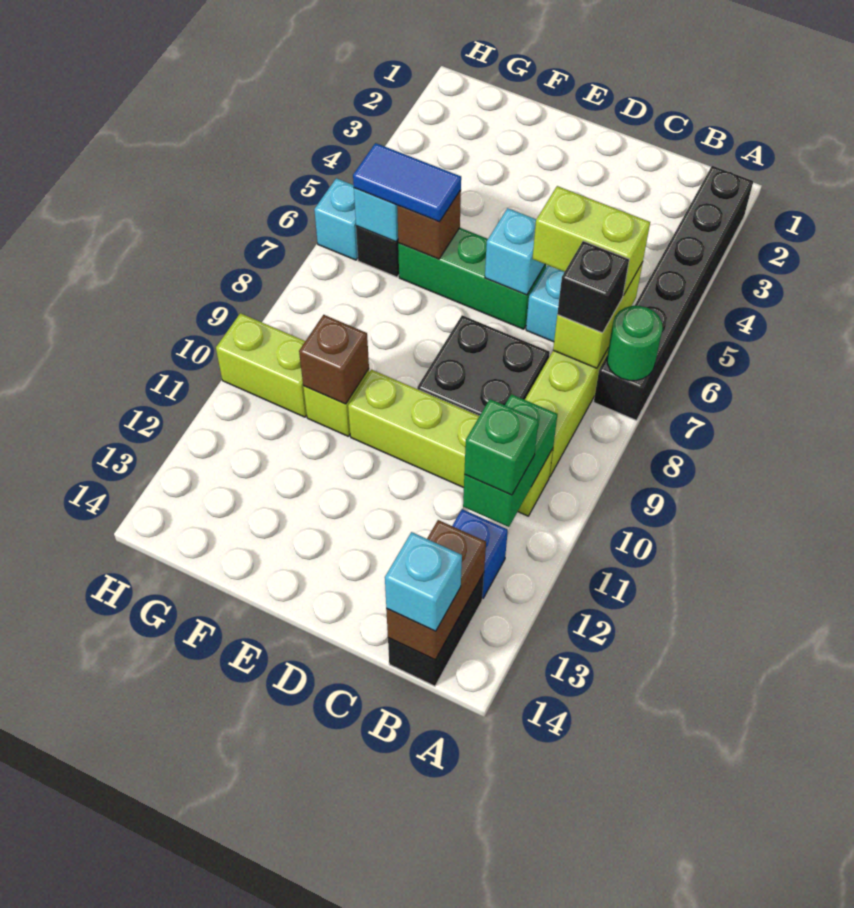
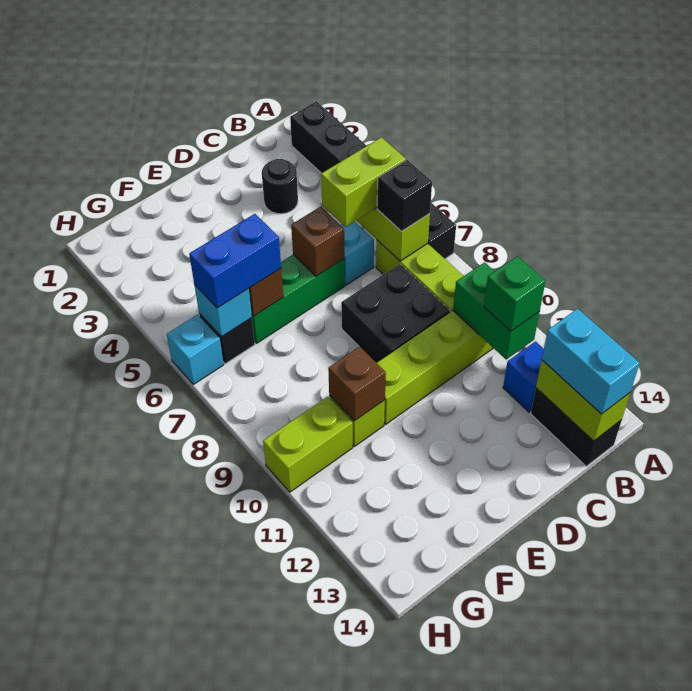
green 1x1 round brick [607,306,663,381] -> none
brown 1x2 brick [386,520,486,660] -> lime 1x2 brick [536,360,630,441]
cyan 1x1 brick [385,532,462,631] -> cyan 1x2 brick [542,309,640,414]
none -> black 1x1 round brick [262,159,298,214]
cyan 1x1 brick [485,208,545,295] -> brown 1x1 brick [291,207,344,276]
blue 1x2 tile [353,143,461,222] -> blue 1x2 brick [189,214,281,308]

